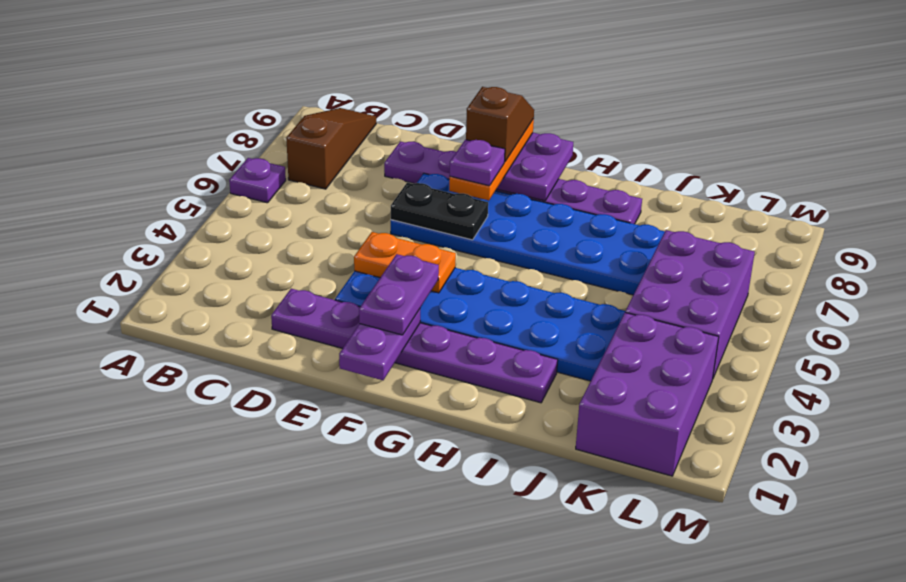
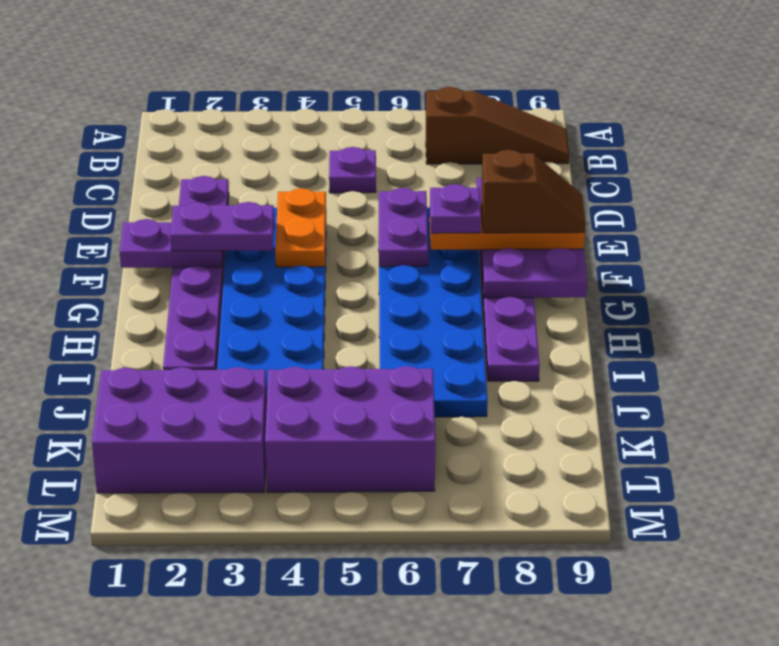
purple 1x1 plate [229,158,286,203] -> purple 1x1 plate moved to [329,147,376,193]
black 1x2 plate [391,182,488,240] -> purple 1x2 plate [379,188,428,267]

